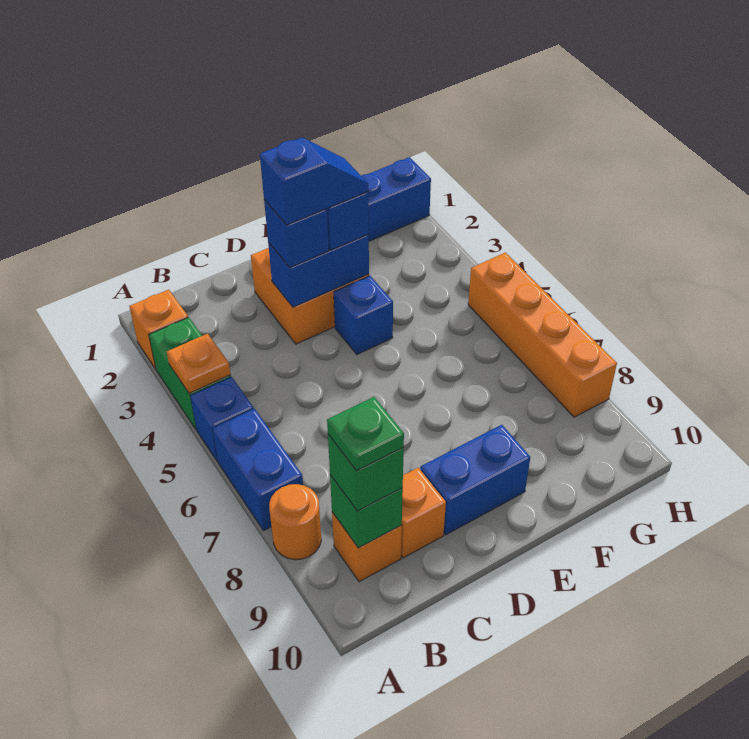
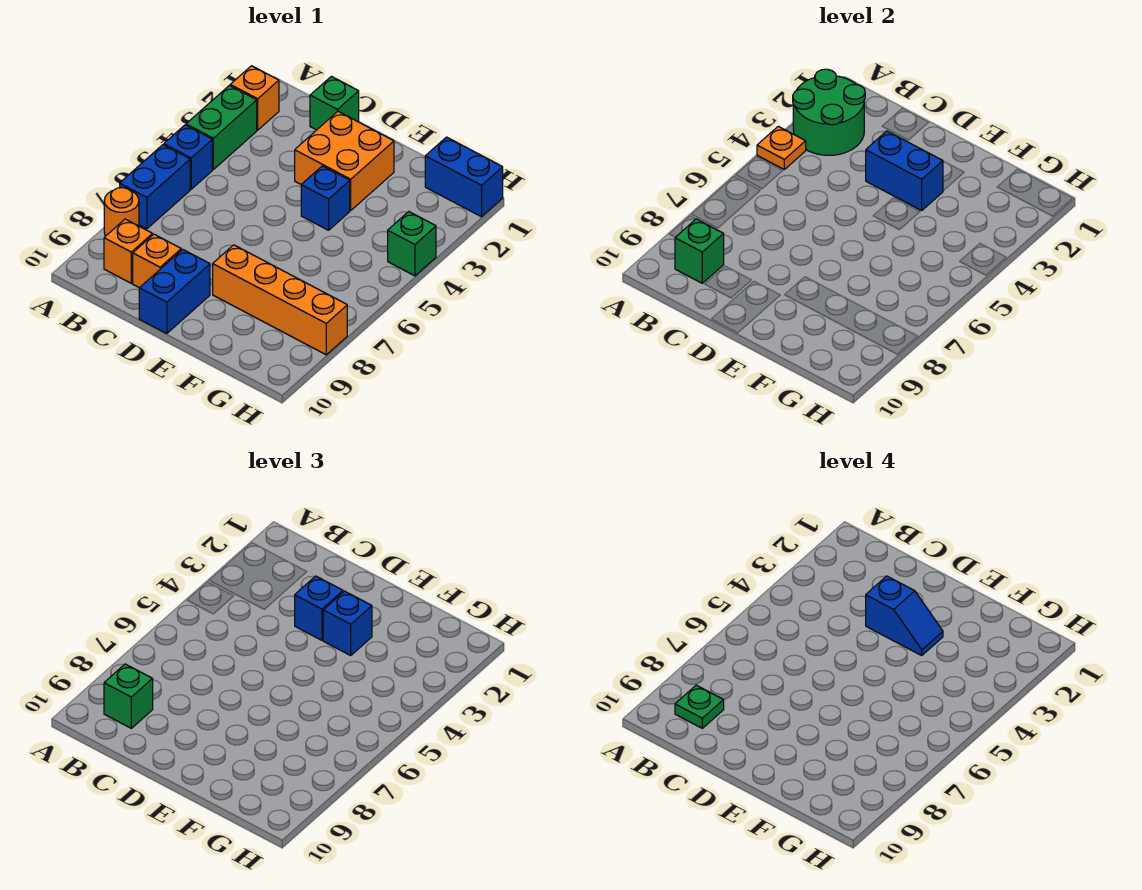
none -> green 2x2 round brick [793,69,865,155]
none -> green 1x1 brick [310,76,359,130]
blue 1x2 brick [420,425,530,535] -> blue 1x2 brick turned to [139,249,210,334]
none -> green 1x1 brick [388,212,436,276]
orange 1x4 brick [468,252,617,417] -> orange 1x4 brick turned to [213,245,347,355]

